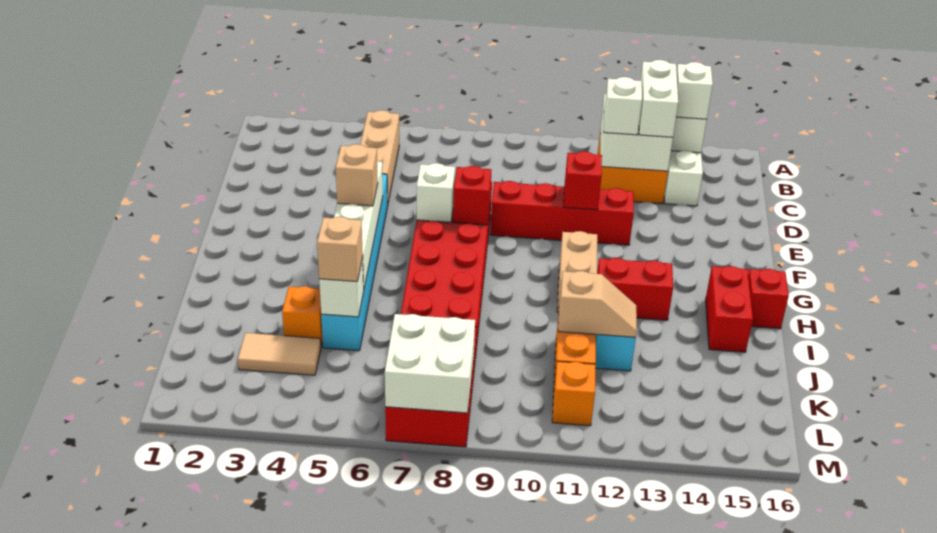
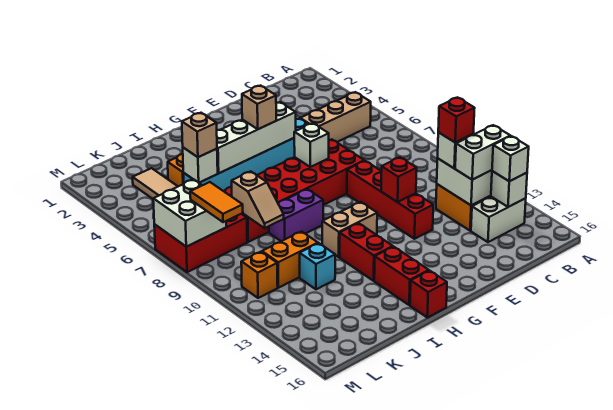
red 1x1 brick [453,166,491,225] -> red 1x1 brick moved to [438,97,475,142]
none -> purple 1x2 brick [269,189,323,241]
red 1x2 brick [706,266,753,352] -> red 1x2 brick turned to [374,247,429,305]
tan 1x2 slope [558,271,637,338] -> tan 1x2 slope moved to [232,171,284,228]
none -> orange 1x2 tile [190,182,243,222]

